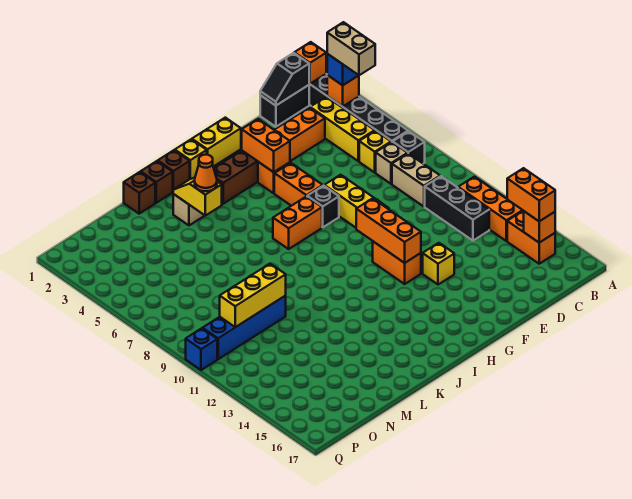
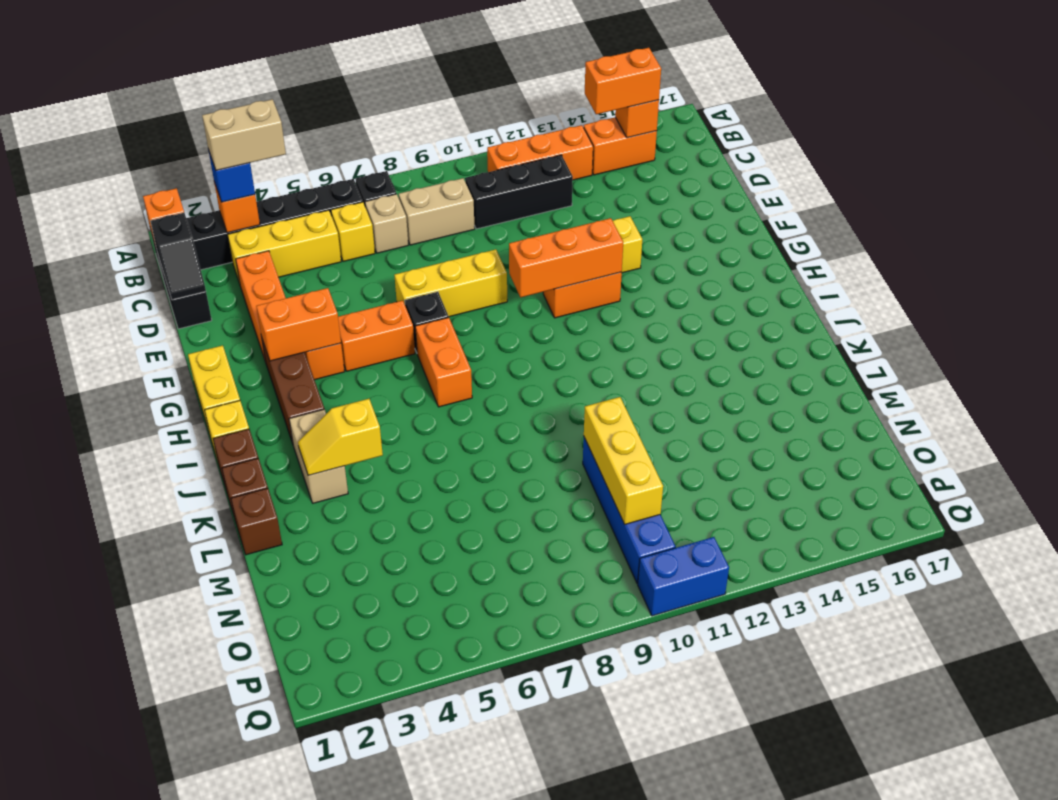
orange 1x1 cone [195,155,217,191] -> none
blue 1x1 brick [186,328,217,370] -> blue 1x2 brick [638,537,729,616]

